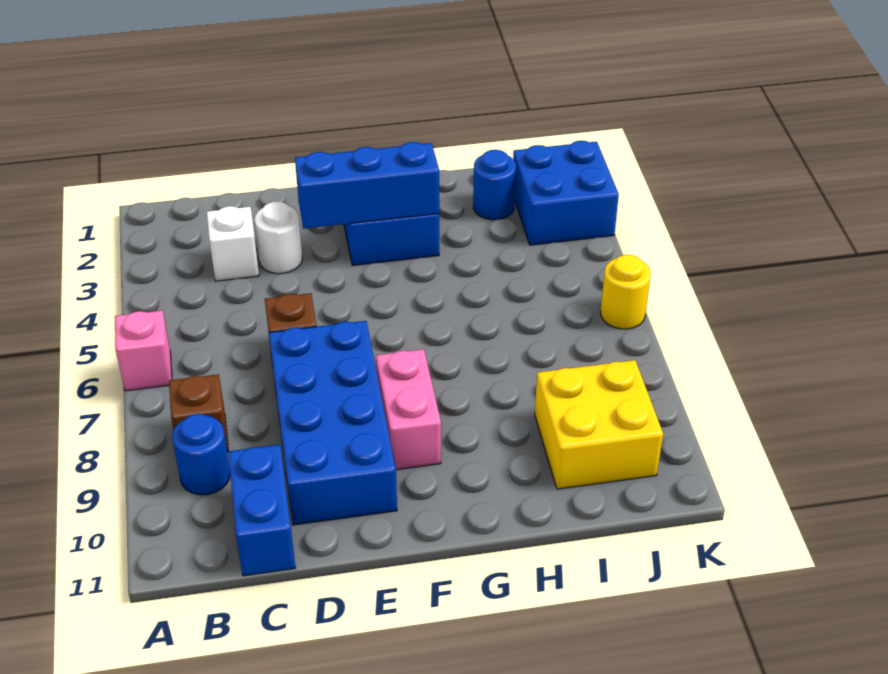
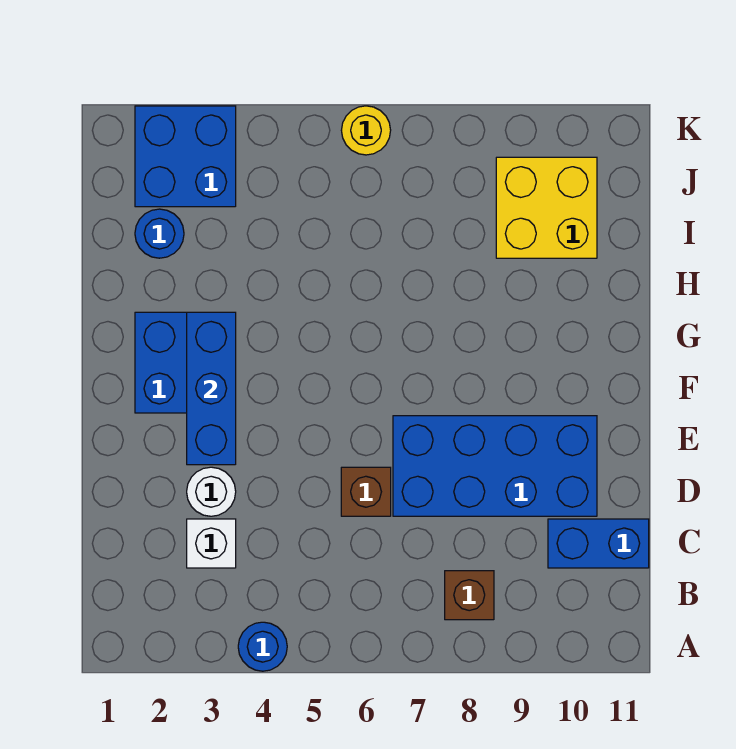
pink 1x1 brick [115,311,172,391] -> none
blue 1x1 round brick [172,414,230,495] -> blue 1x1 round brick moved to [238,622,287,671]
pink 1x2 brick [376,349,441,470] -> none

